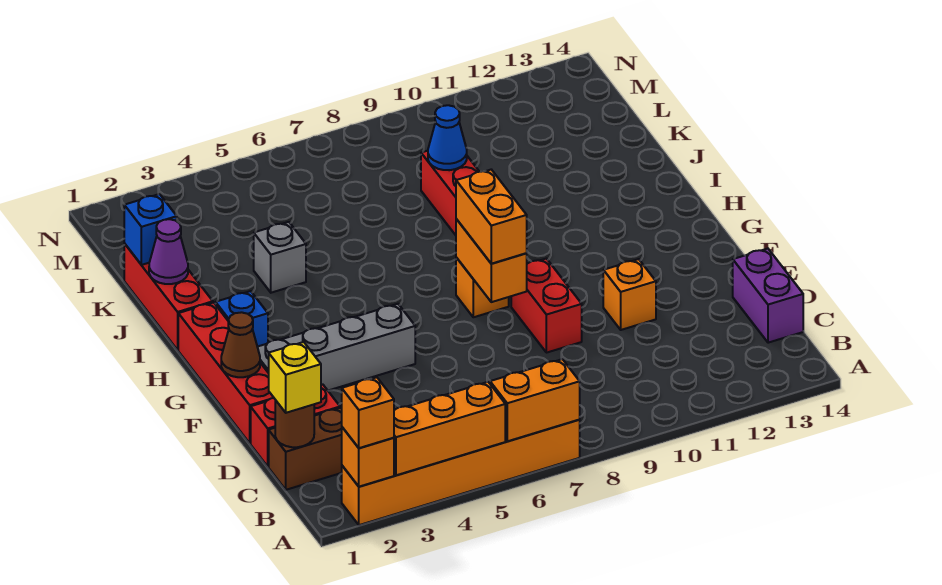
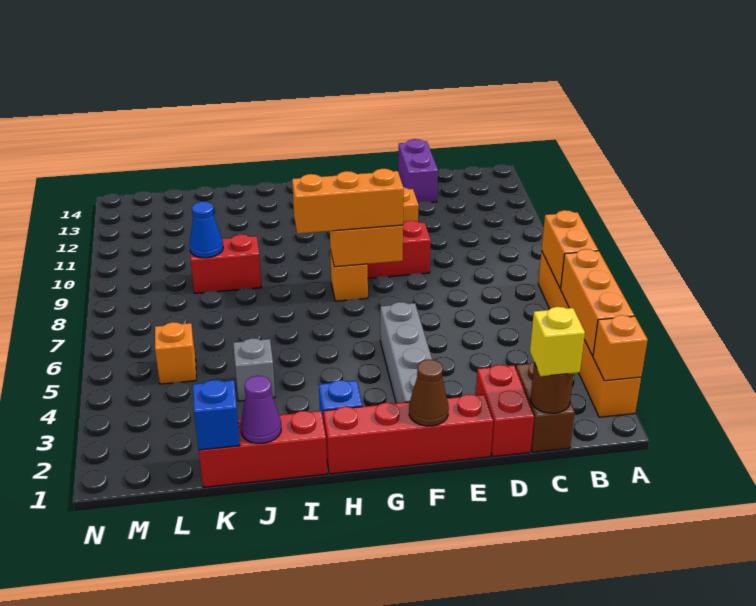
orange 1x1 brick [342,377,394,448] -> orange 1x1 brick moved to [155,322,196,384]
purple 1x2 brick [733,249,803,343] -> purple 1x2 brick turned to [398,139,438,203]
orange 1x2 brick [456,170,527,264] -> orange 1x3 brick [292,169,404,234]

